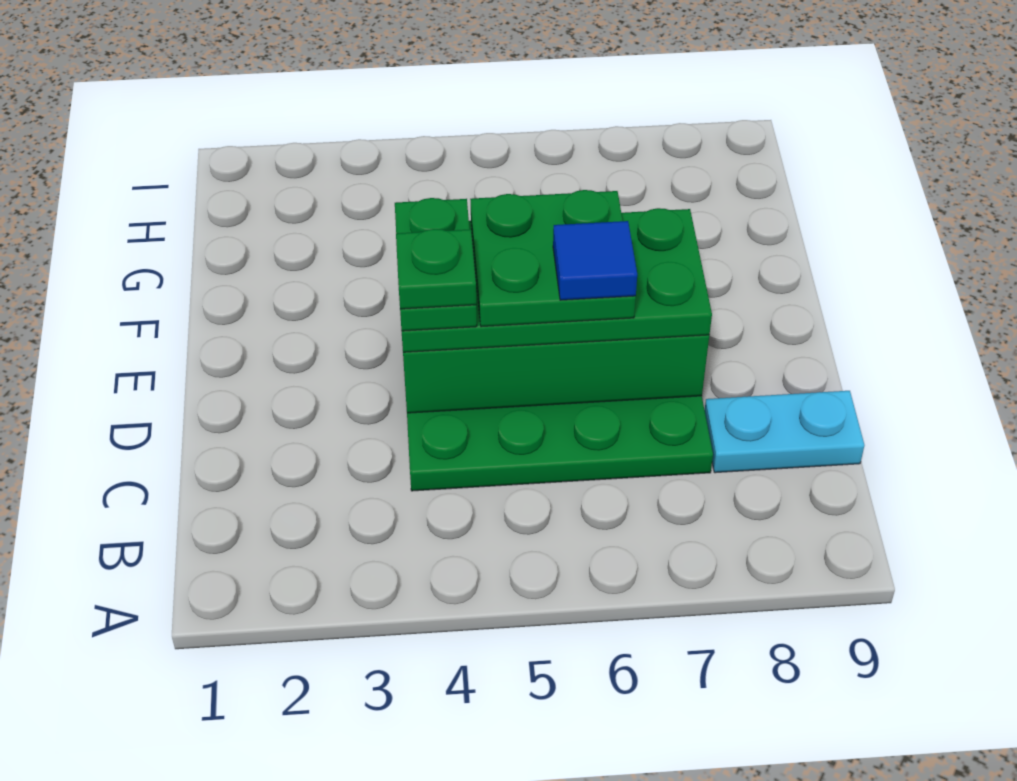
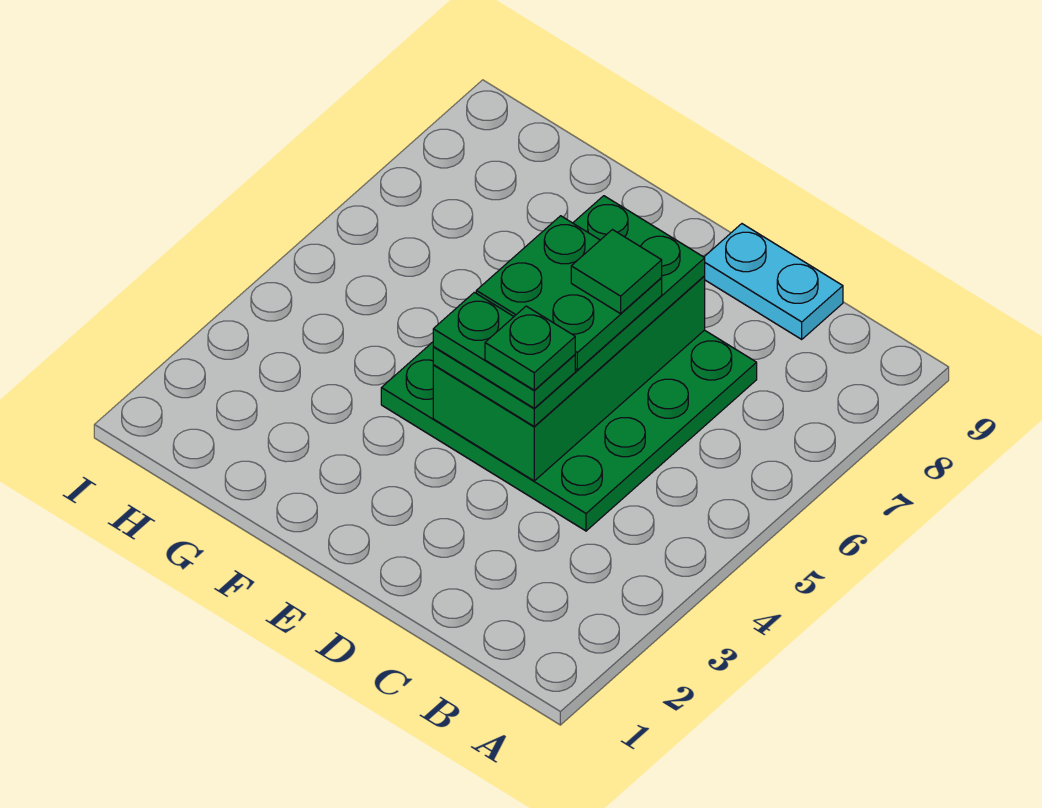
cyan 1x2 plate [705,391,864,473] -> cyan 1x2 plate turned to [704,224,843,339]
blue 1x1 tile [553,221,637,300] -> green 1x1 tile [571,230,662,314]

